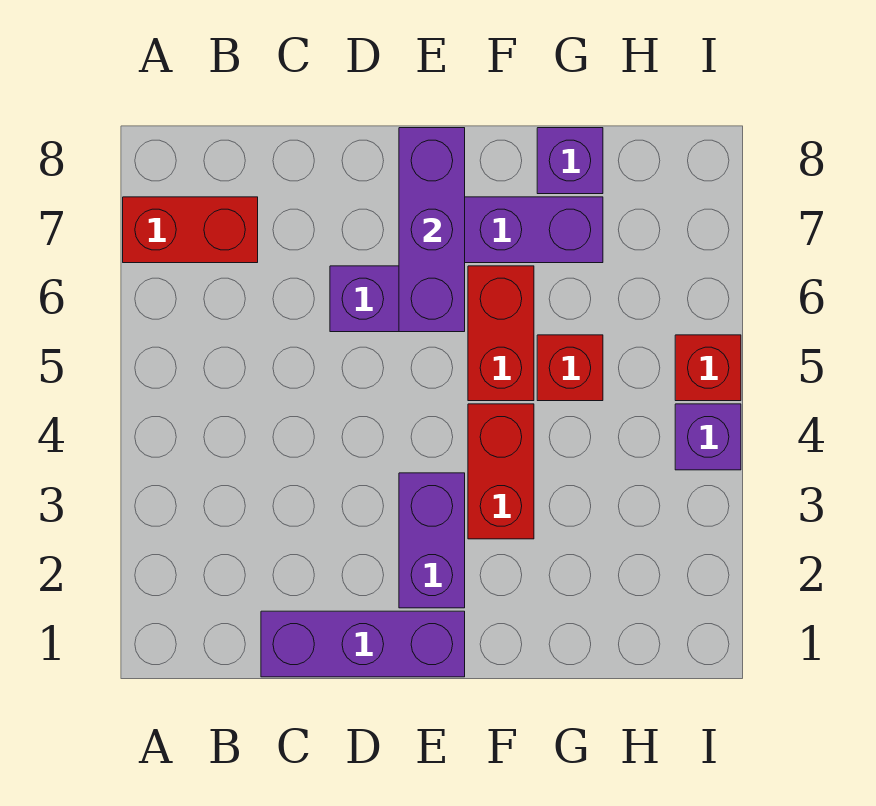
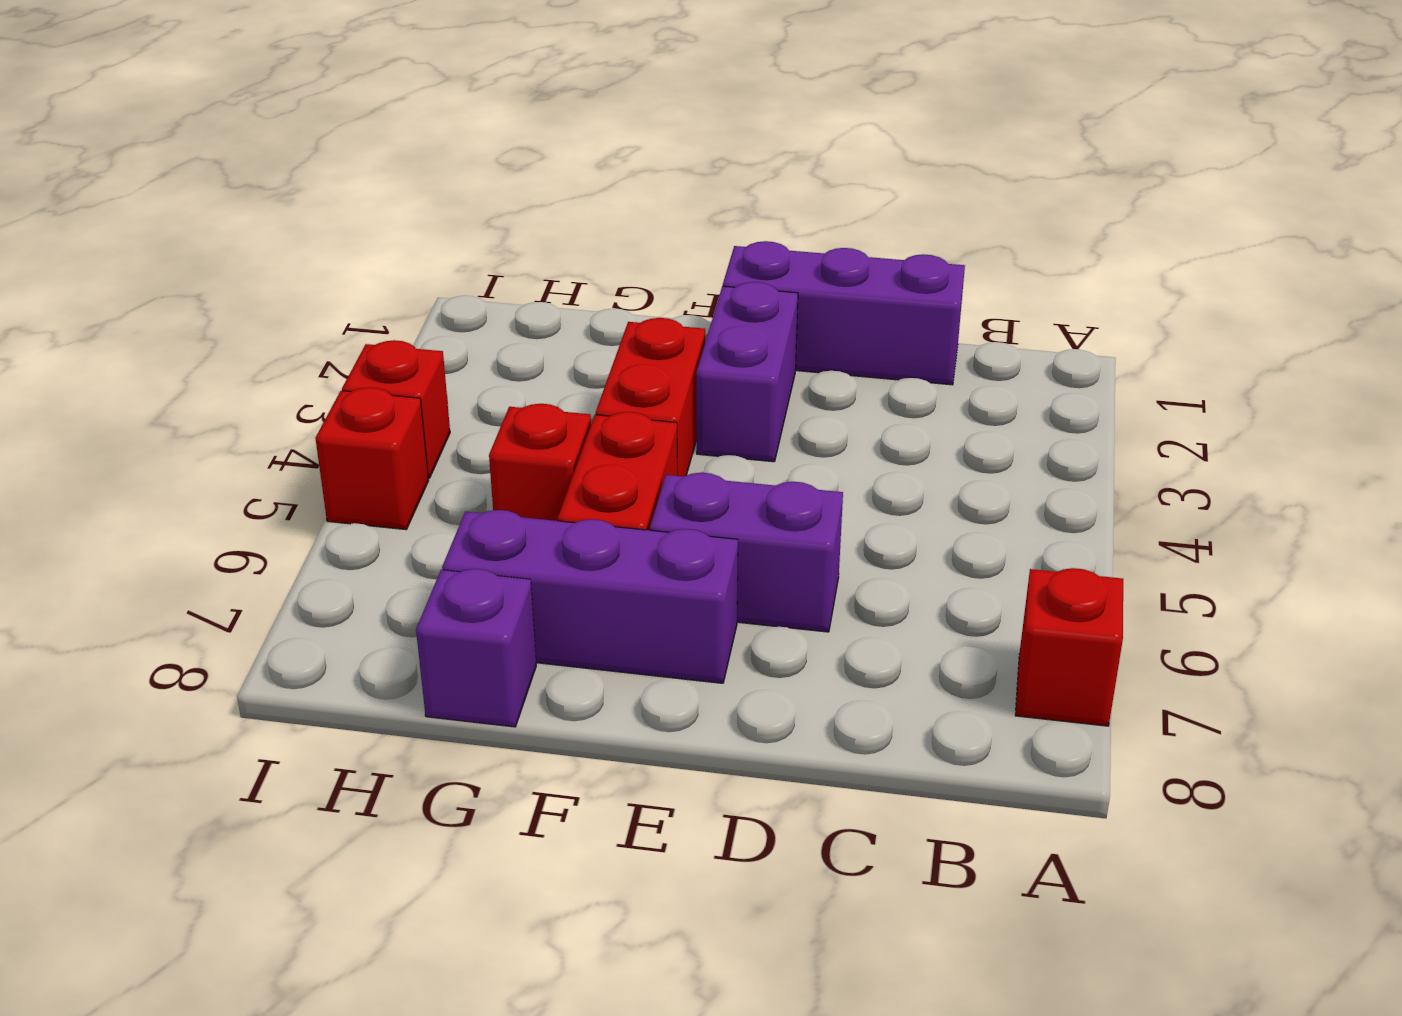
red 1x2 brick [123,197,258,263] -> red 1x1 brick [1015,568,1123,726]
purple 1x3 brick [399,128,465,332] -> none
purple 1x1 brick [675,404,741,470] -> red 1x1 brick [342,340,450,478]

